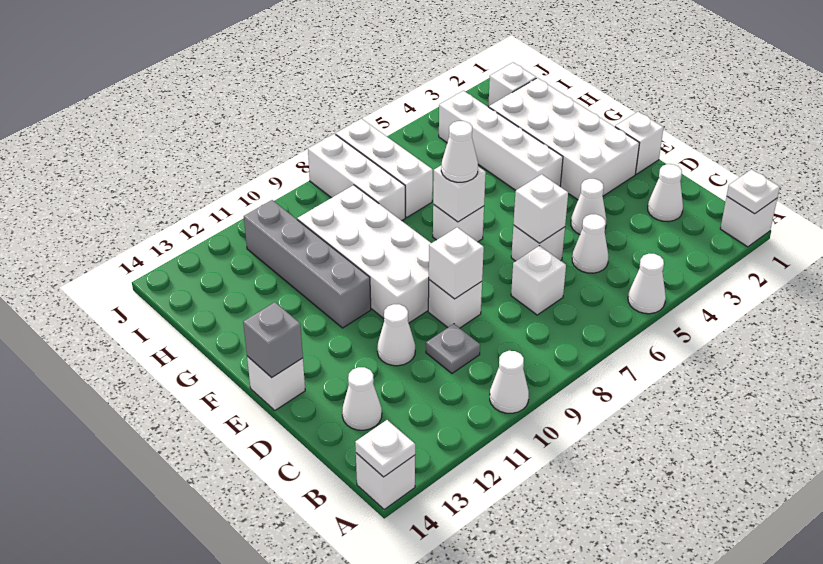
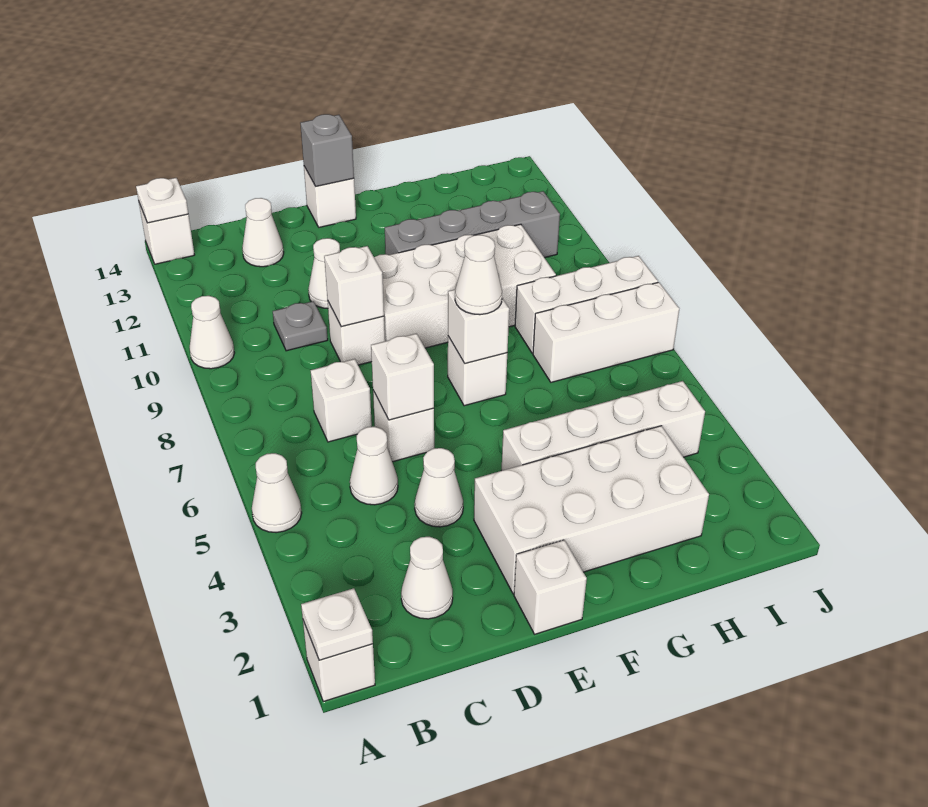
white 1x1 brick [488,63,536,107] -> none

